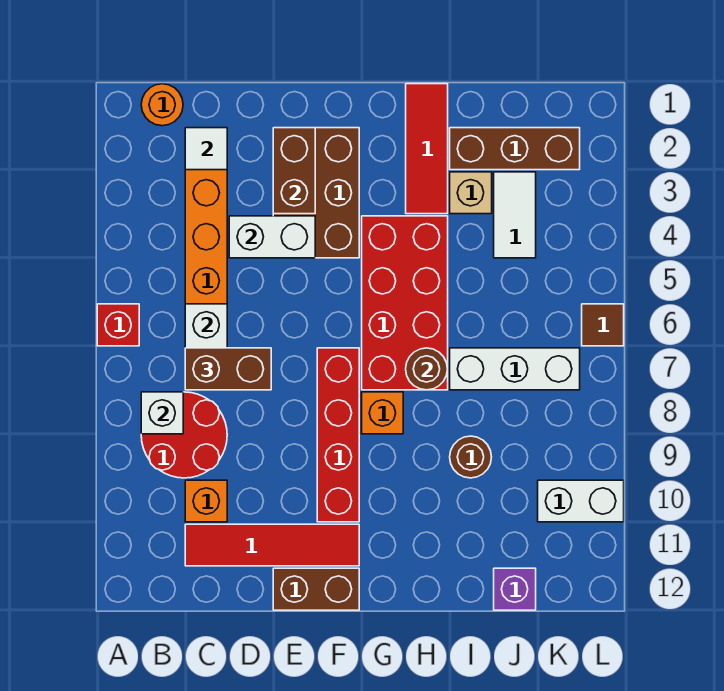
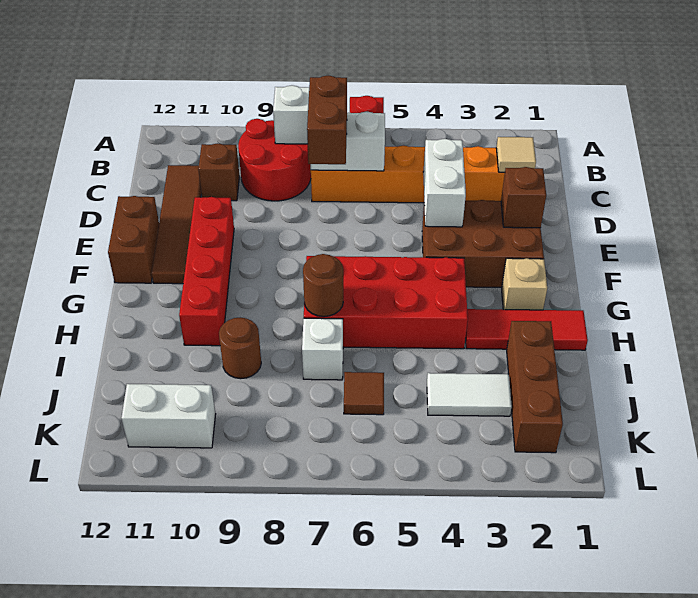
orange 1x1 round brick [141,84,183,126] -> none
white 1x1 tile [185,128,227,170] -> tan 1x1 tile [496,137,536,172]
orange 1x1 brick [185,480,227,522] -> brown 1x1 brick [198,143,239,201]
red 1x4 tile [185,524,359,566] -> brown 1x4 tile [151,165,201,284]
brown 1x2 brick [273,128,315,214] -> brown 1x1 brick [501,167,546,228]
red 1x4 brick [317,348,359,522] -> red 1x4 brick turned to [179,197,234,346]
orange 1x1 brick [362,392,403,434] -> none
tan 1x1 brick [450,172,492,214] -> tan 1x1 brick moved to [502,258,547,310]
white 1x3 brick [450,348,580,390] -> white 1x1 brick [302,318,343,380]
purple 1x1 brick [494,568,536,610] -> none
white 1x2 brick [538,480,624,522] -> white 1x2 brick turned to [121,384,216,448]
brown 1x1 tile [582,304,624,346] -> brown 1x1 tile moved to [344,372,384,415]

